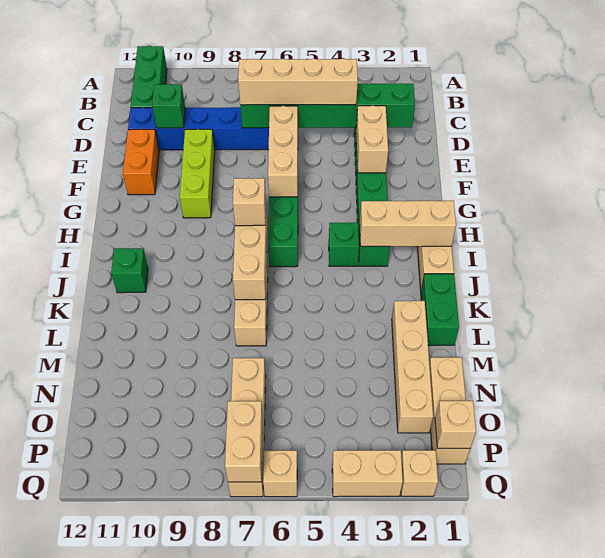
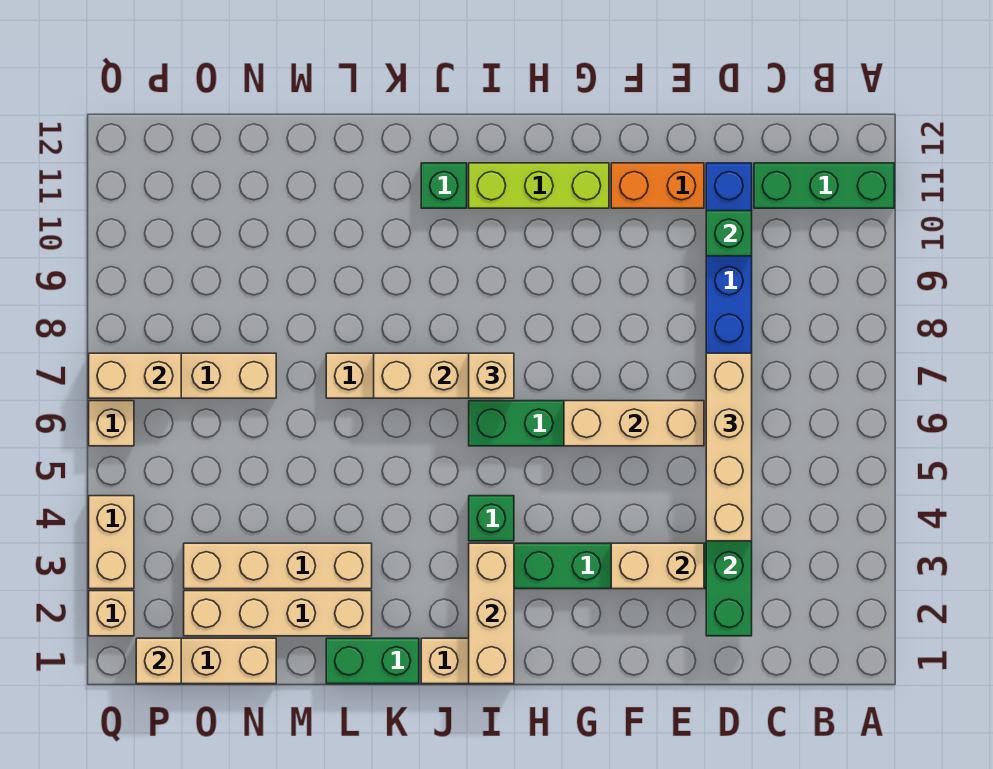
lime 1x3 brick [180,129,215,218] -> lime 1x3 brick moved to [469,163,609,208]
none -> tan 1x4 brick [184,543,372,589]

